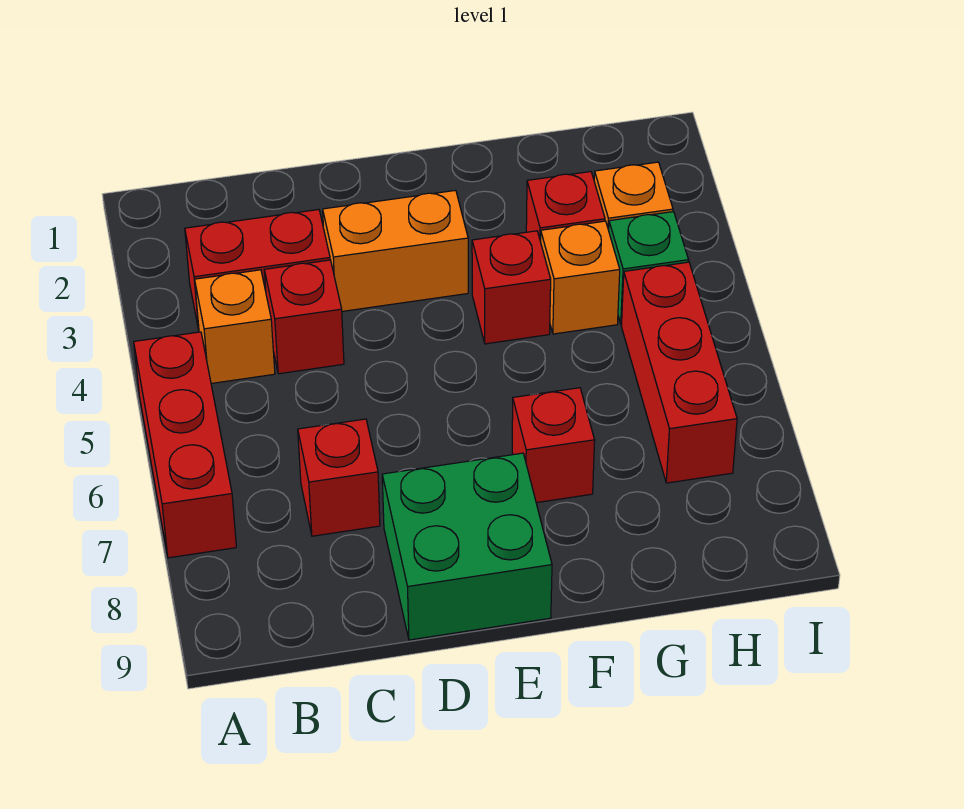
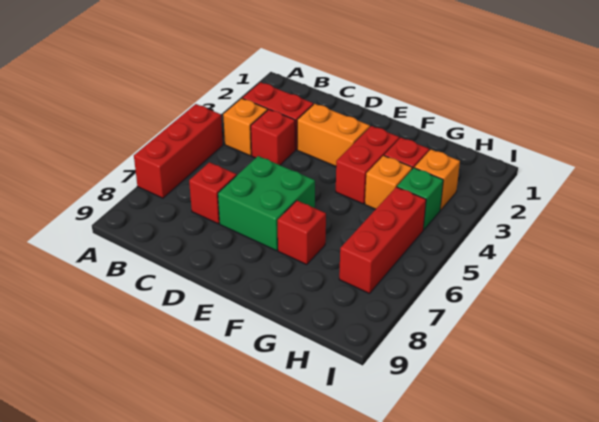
green 2x2 brick [382,453,552,640] -> green 2x2 brick moved to [218,156,315,251]
red 1x1 brick [472,231,551,344] -> red 1x2 brick [336,126,399,204]

